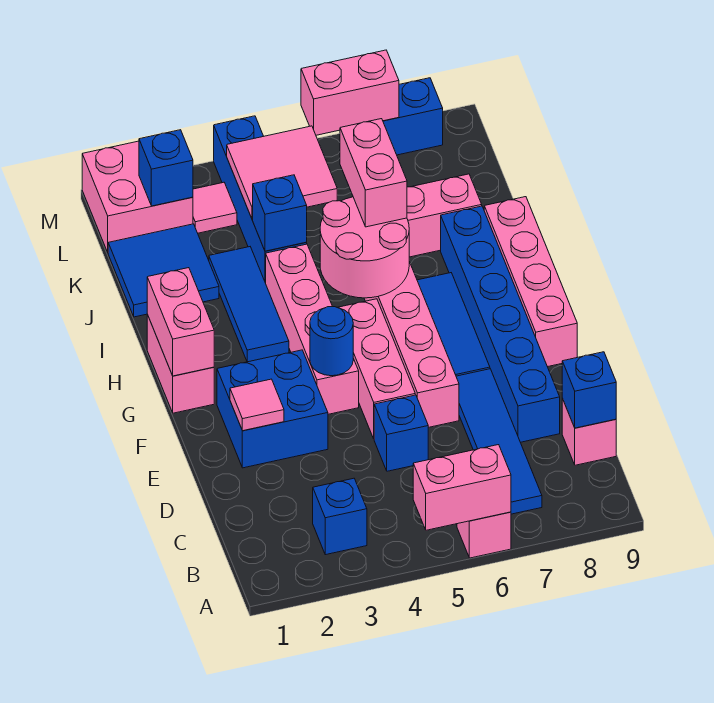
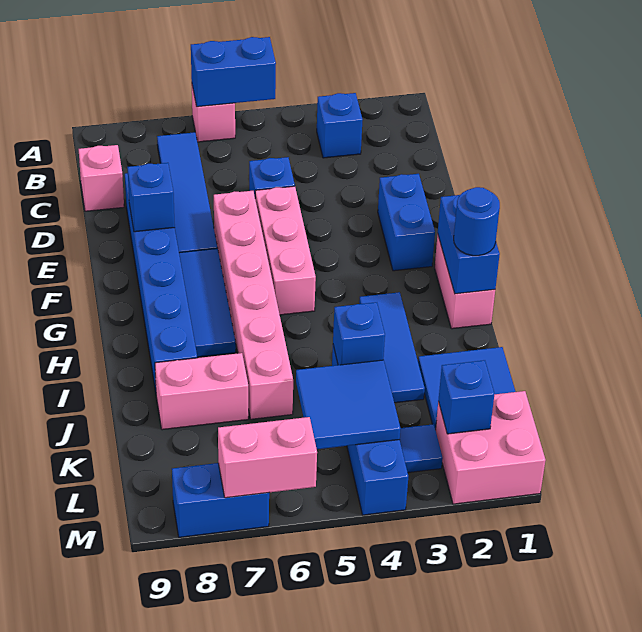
pink 1x2 brick [413,445,511,530] -> blue 1x2 brick [191,37,276,107]
blue 1x1 brick [562,352,616,428] -> blue 1x1 brick moved to [127,163,175,232]
blue 2x2 brick [217,350,328,468] -> blue 1x2 brick [378,174,435,271]
pink 1x1 tile [230,379,284,431] -> none
pink 1x4 brick [266,244,359,414] -> none
blue 1x1 round brick [310,307,353,376] -> blue 1x1 round brick moved to [454,187,500,256]
pink 1x4 brick [484,197,577,367] -> none
pink 1x2 brick [147,268,214,376] -> blue 1x2 brick [438,195,500,294]
pink 2x2 round brick [320,197,409,298] -> none
pink 1x2 brick [340,119,407,227] -> none
pink 2x2 tile [227,126,337,219] -> blue 2x2 tile [296,360,401,449]
pink 1x1 tile [193,182,237,233] -> blue 1x1 tile [400,424,443,473]

